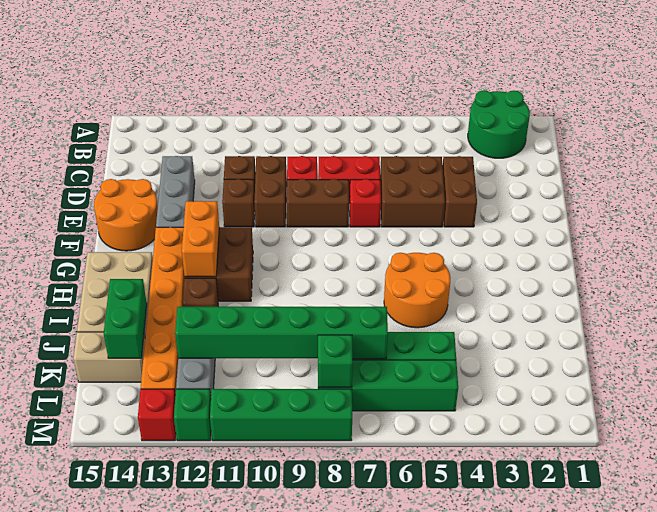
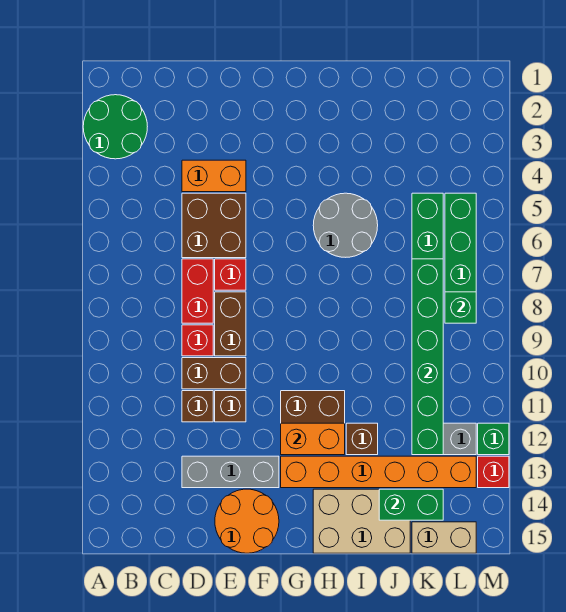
brown 1x2 brick [443,156,477,227] -> orange 1x2 brick [182,160,246,192]
orange 2x2 round brick [384,253,450,328] -> grey 2x2 round brick [313,193,378,257]
tan 1x2 brick [73,332,145,382] -> tan 1x2 brick turned to [412,522,476,553]
green 1x4 brick [210,389,352,441] -> none

